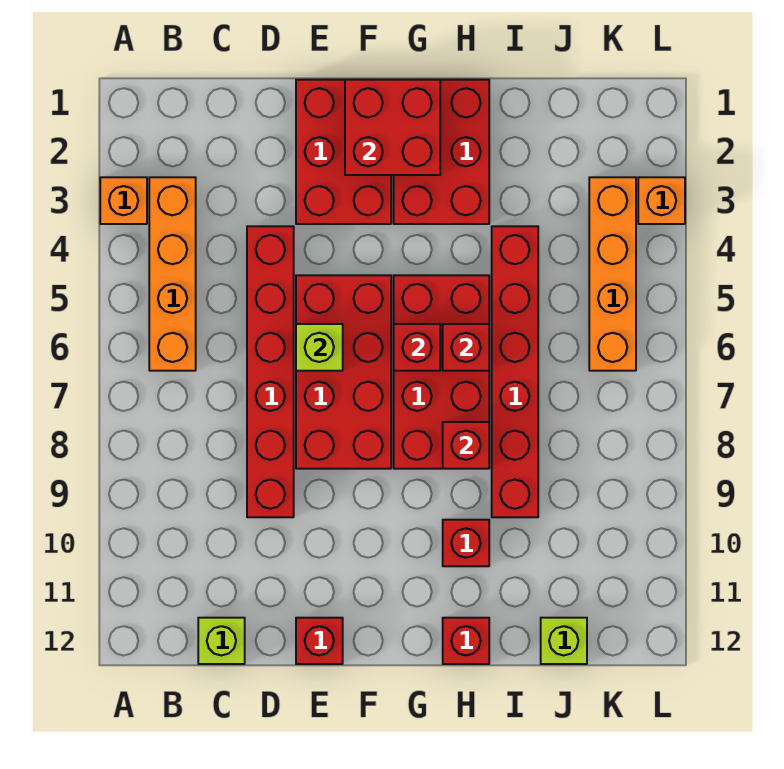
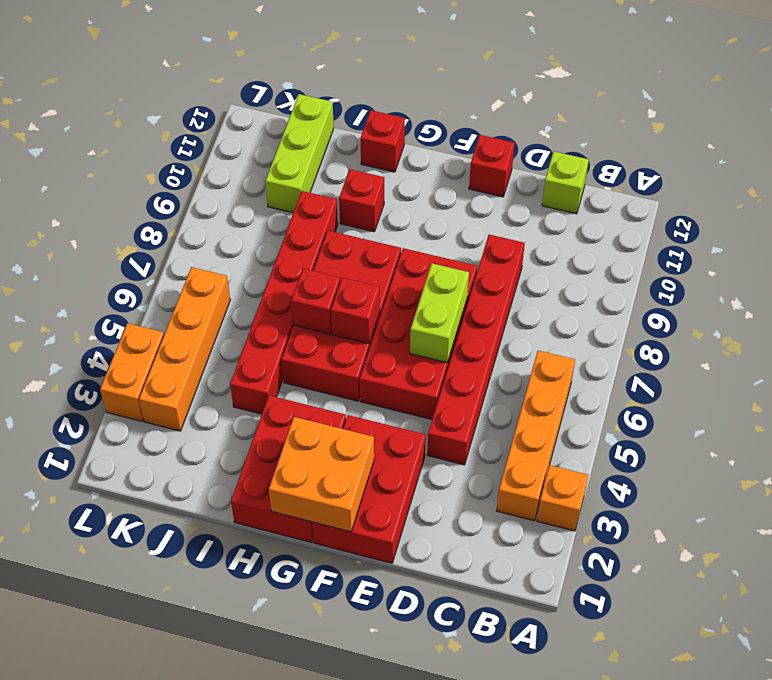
lime 1x1 brick [296,324,343,371] -> lime 1x2 brick [410,264,469,363]
red 2x2 brick [345,80,440,175] -> orange 2x2 brick [269,417,374,532]
red 1x1 brick [443,422,489,469] -> none
lime 1x1 brick [541,618,587,664] -> lime 1x3 brick [265,94,334,213]
orange 1x1 brick [638,177,685,224] -> orange 1x2 brick [100,323,164,421]

